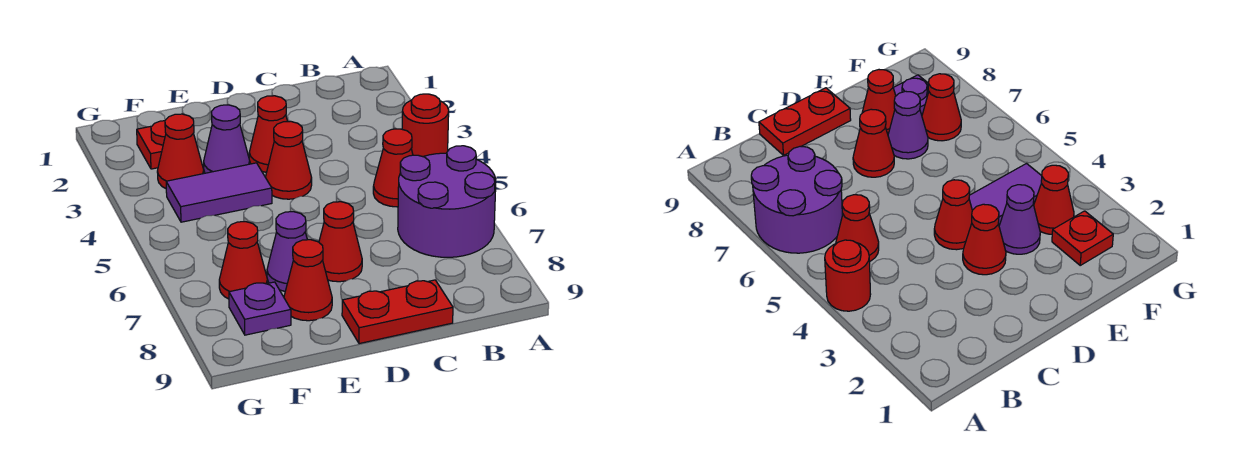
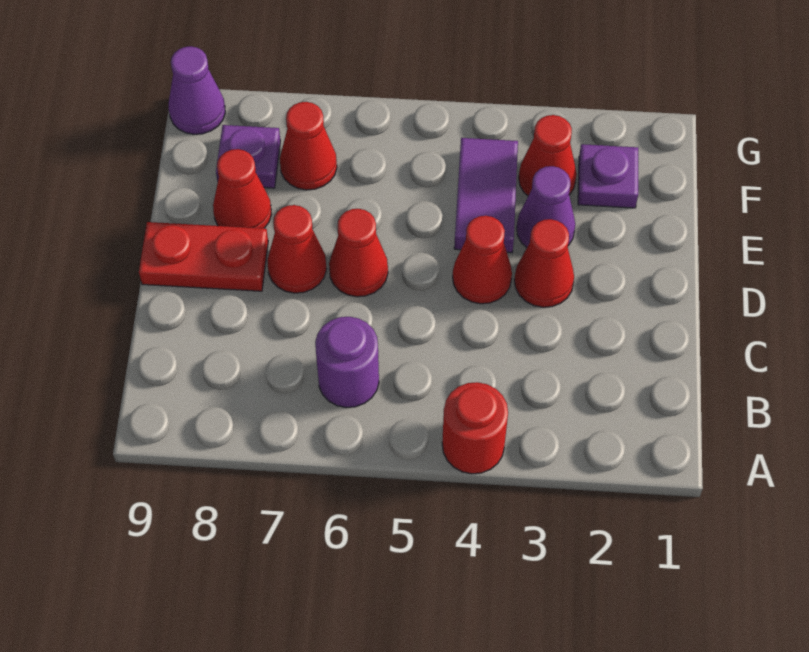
purple 2x2 round brick [398,146,496,257] -> purple 1x1 round brick [315,317,379,408]
red 1x1 cone [373,129,413,207] -> red 1x1 cone moved to [329,209,388,297]
red 1x2 plate [342,280,453,344] -> red 1x2 plate turned to [139,222,268,291]
purple 1x1 cone [267,212,307,291] -> purple 1x1 cone moved to [169,46,225,134]
red 1x1 plate [137,121,166,169] -> purple 1x1 plate [578,144,638,208]

